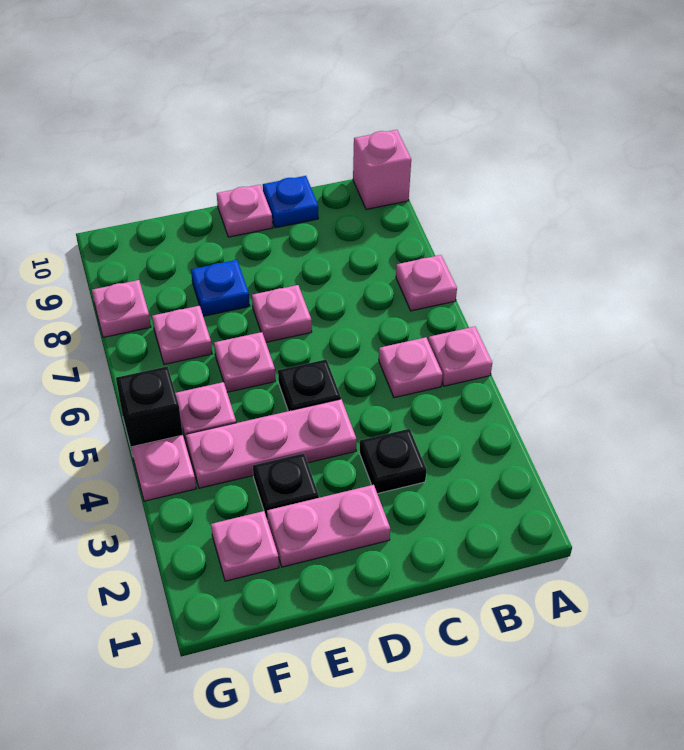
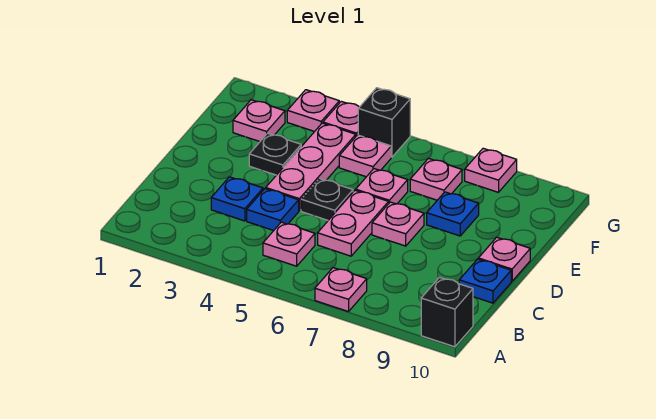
pink 1x1 plate [428,327,492,386] -> pink 1x1 plate moved to [287,90,339,132]
pink 1x1 brick [353,130,411,209] -> black 1x1 brick [421,277,473,347]
black 1x1 plate [359,429,426,494] -> blue 1x1 plate [211,177,263,221]
none -> blue 1x1 plate [247,189,299,231]
pink 1x2 plate [267,485,390,567] -> pink 1x2 plate moved to [318,190,389,256]

